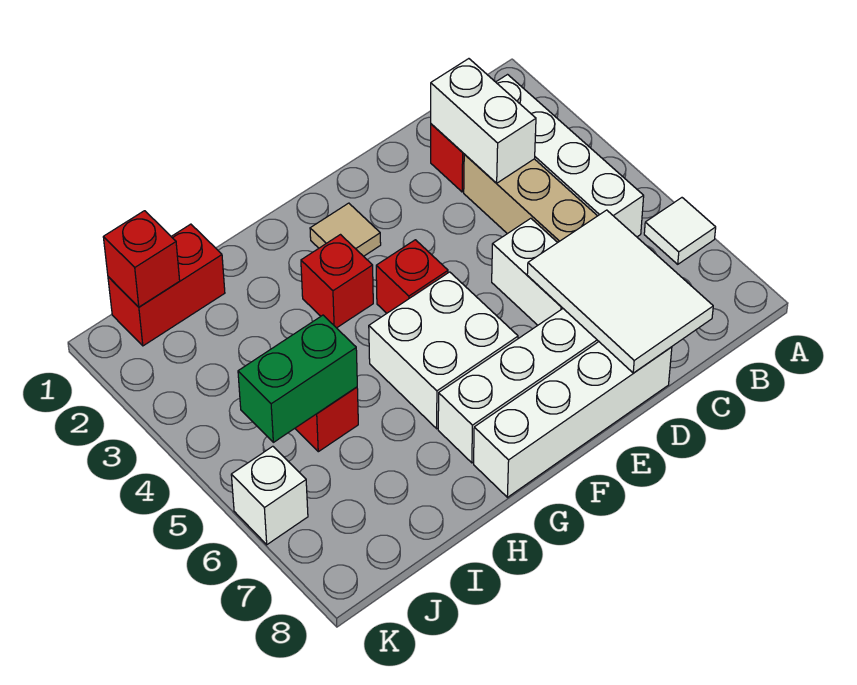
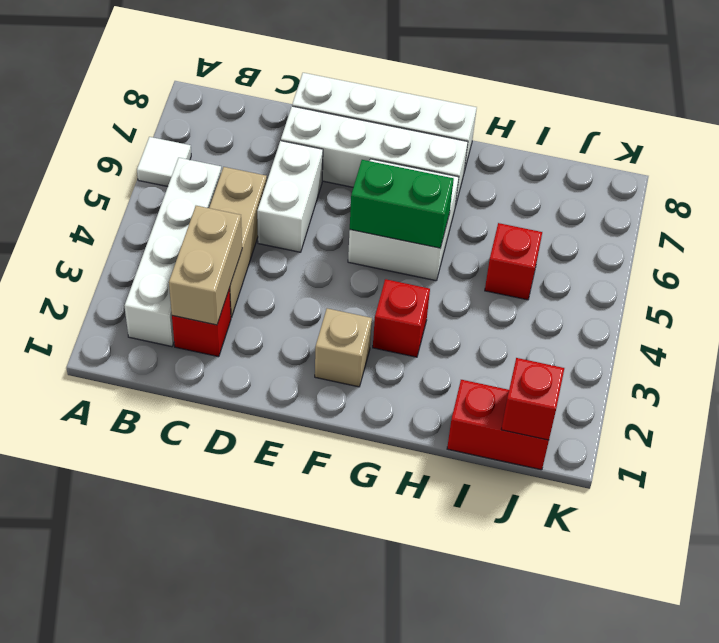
white 1x2 brick [431,59,536,183] -> tan 1x2 brick [169,206,242,325]
white 2x3 tile [527,210,713,373] -> none
tan 1x1 tile [310,203,381,256] -> tan 1x1 brick [315,308,372,387]
red 1x1 brick [376,240,448,313] -> none
green 1x2 brick [238,315,357,442] -> green 1x2 brick moved to [350,160,454,248]
white 1x1 brick [231,446,308,545] -> none

